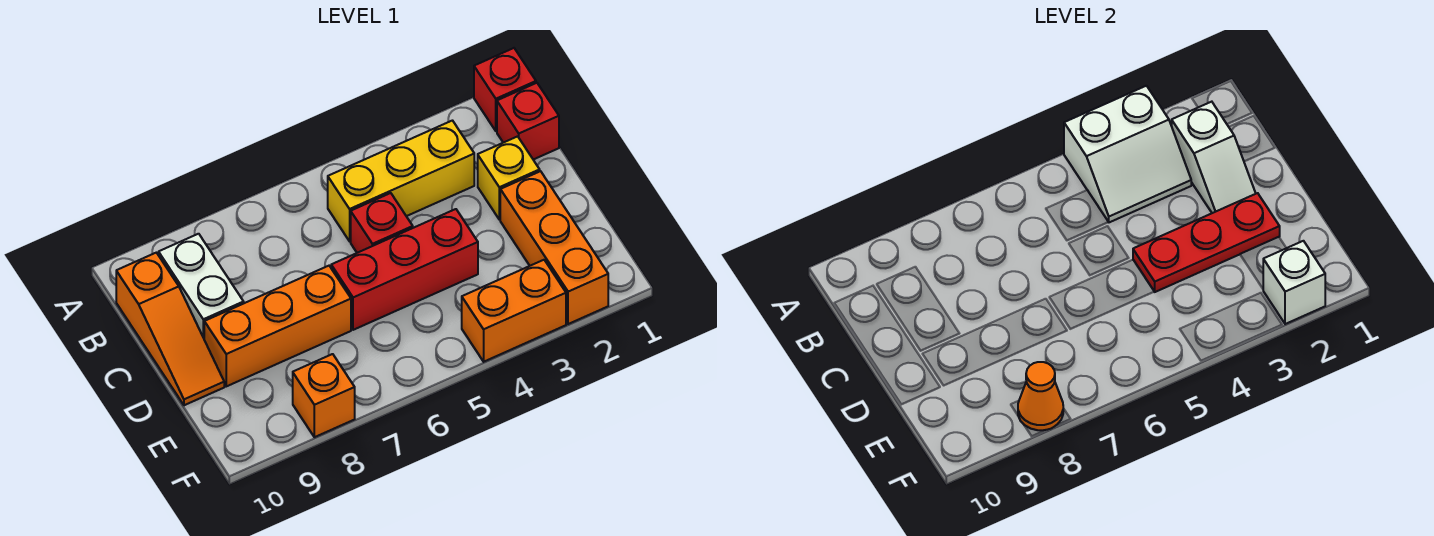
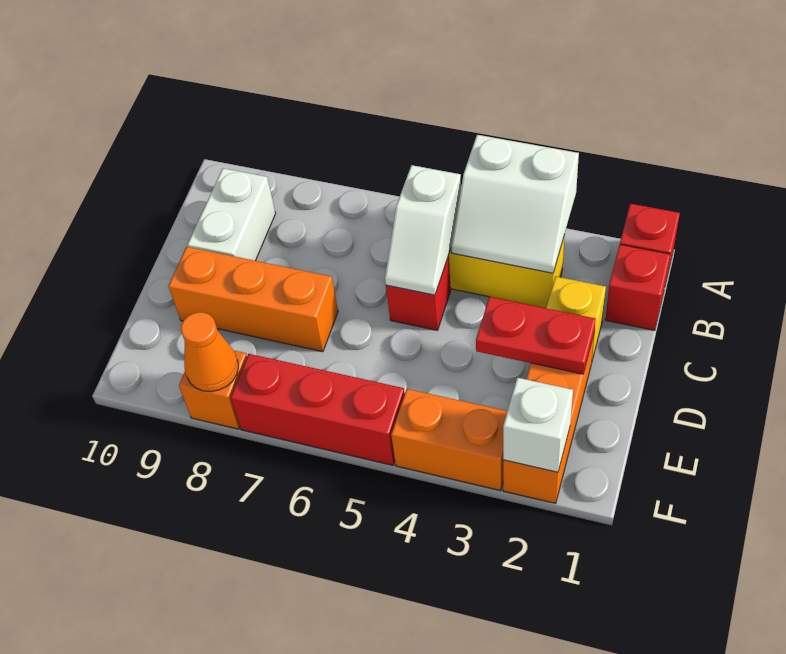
white 1x2 slope [1172,102,1256,213] -> white 1x2 slope moved to [385,165,461,295]
orange 1x3 slope [116,253,224,405] -> none
red 1x3 plate [1133,193,1280,292] -> red 1x2 plate [476,297,596,374]
red 1x3 brick [331,209,478,330] -> red 1x3 brick moved to [231,354,405,465]

